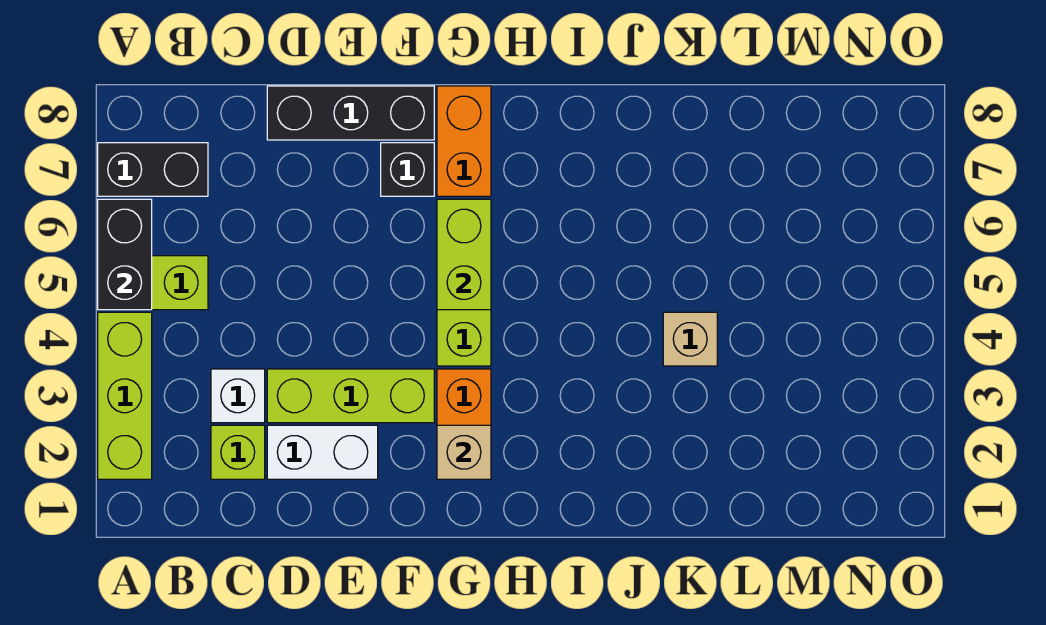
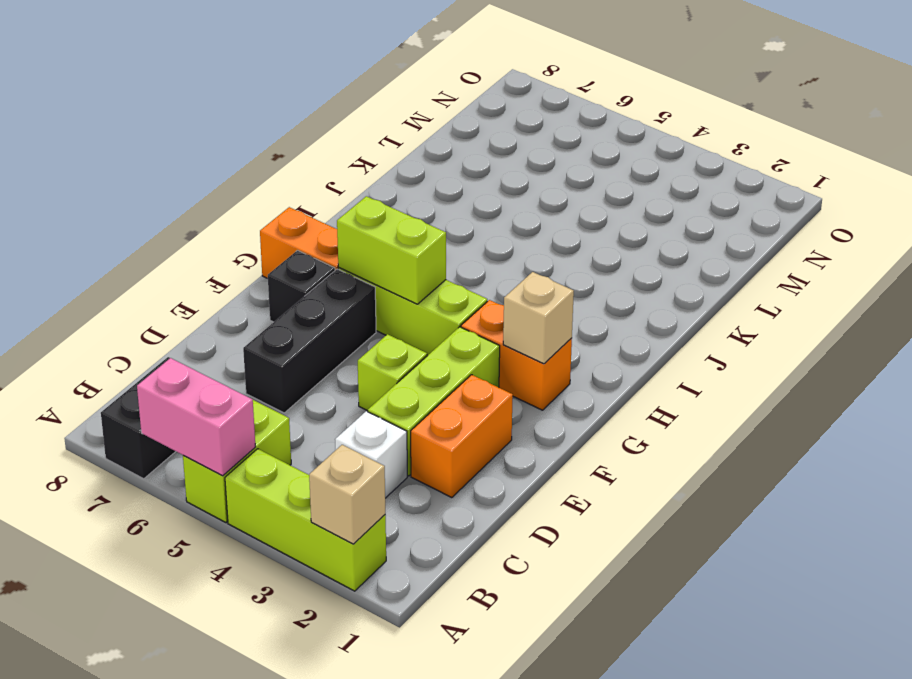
black 1x2 brick [98,199,152,310] -> pink 1x2 brick [137,358,255,476]
lime 1x1 brick [211,425,265,479] -> lime 1x1 brick moved to [358,334,427,411]
white 1x2 brick [267,425,378,479] -> orange 1x2 brick [411,375,513,498]
black 1x3 brick [267,86,434,140] -> black 1x3 brick moved to [243,269,376,413]
tan 1x1 brick [663,312,717,366] -> tan 1x1 brick moved to [309,445,385,544]

